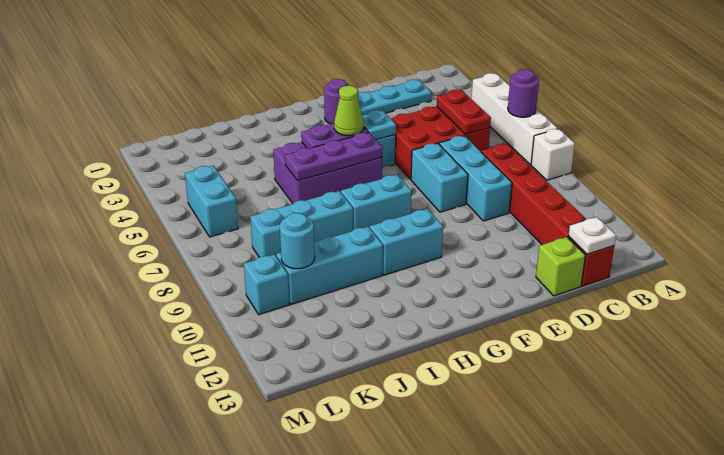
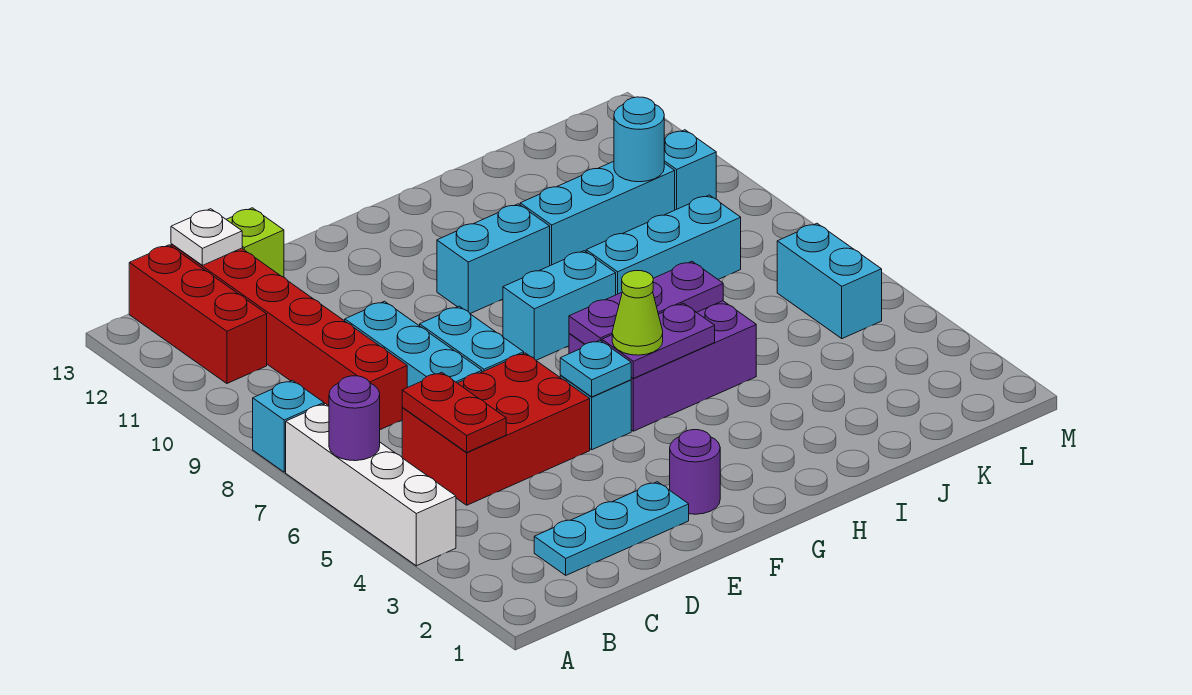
white 1x1 brick [531,129,575,180] -> cyan 1x1 brick [253,380,324,472]
none -> red 1x3 brick [129,245,267,383]

